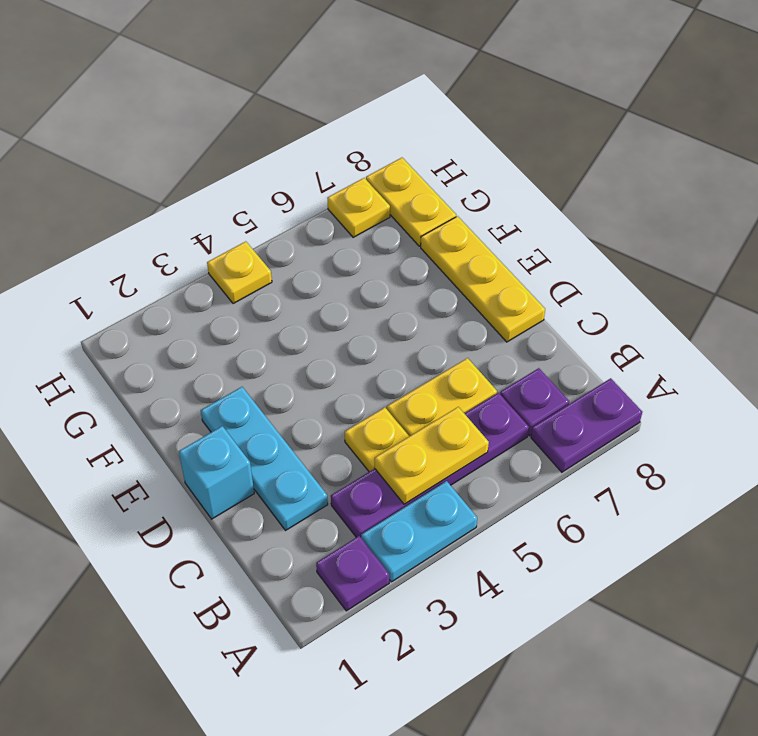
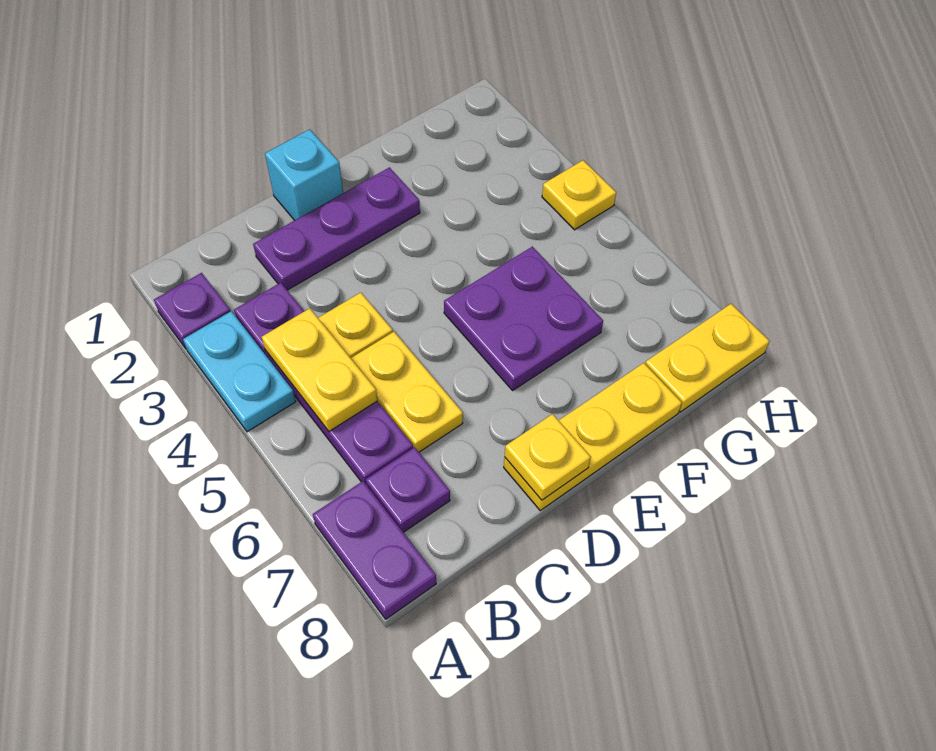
cyan 1x3 plate [201,387,328,531] -> purple 1x3 plate [253,167,420,290]
none -> purple 2x2 plate [444,247,603,390]
yellow 1x1 plate [327,178,390,237] -> yellow 1x1 plate moved to [505,414,591,500]

